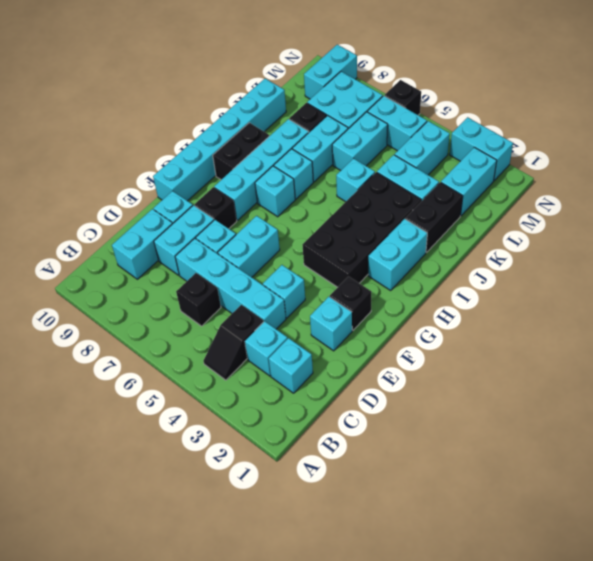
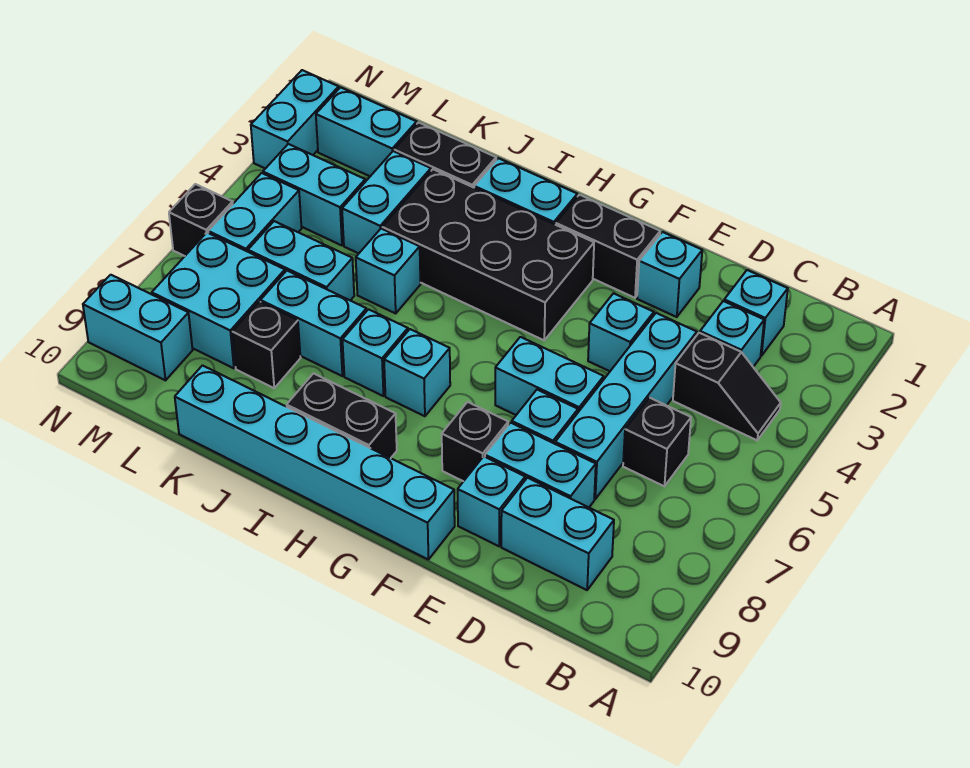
black 1x1 brick [330,276,371,330] -> black 1x2 brick [556,195,660,298]
cyan 1x4 brick [214,119,309,220] -> none

